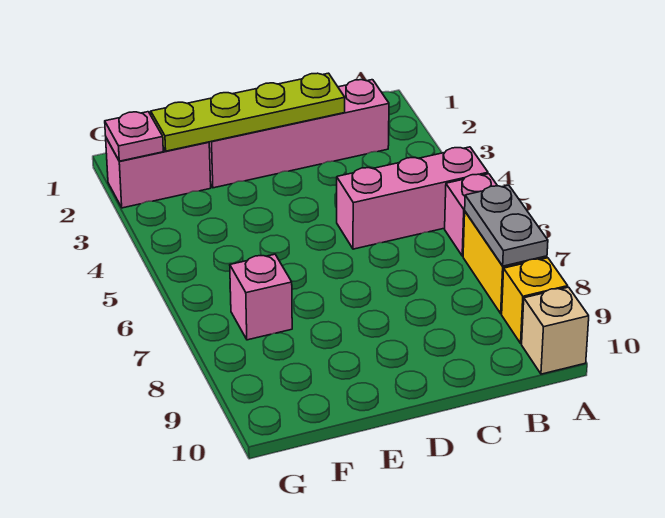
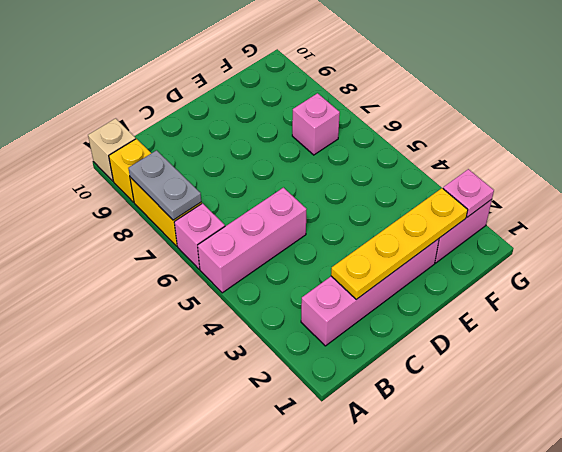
lime 1x4 plate [151,73,345,151] -> yellow 1x4 plate [331,188,468,299]

